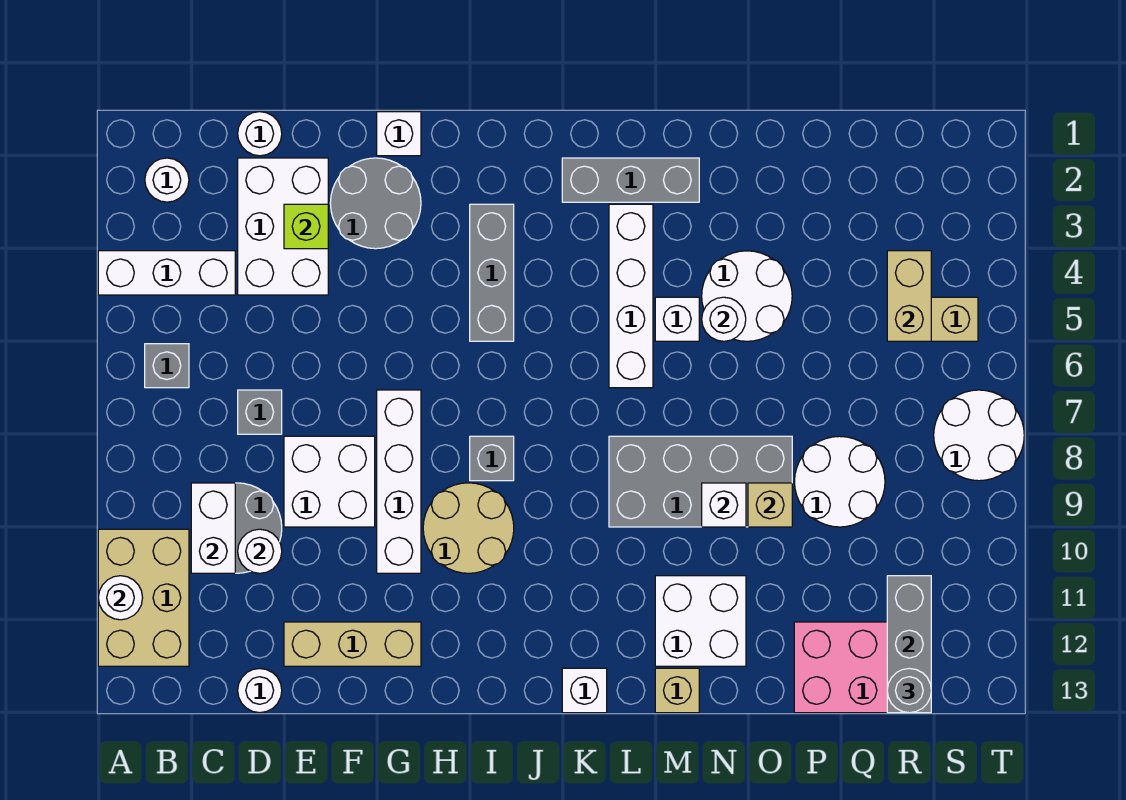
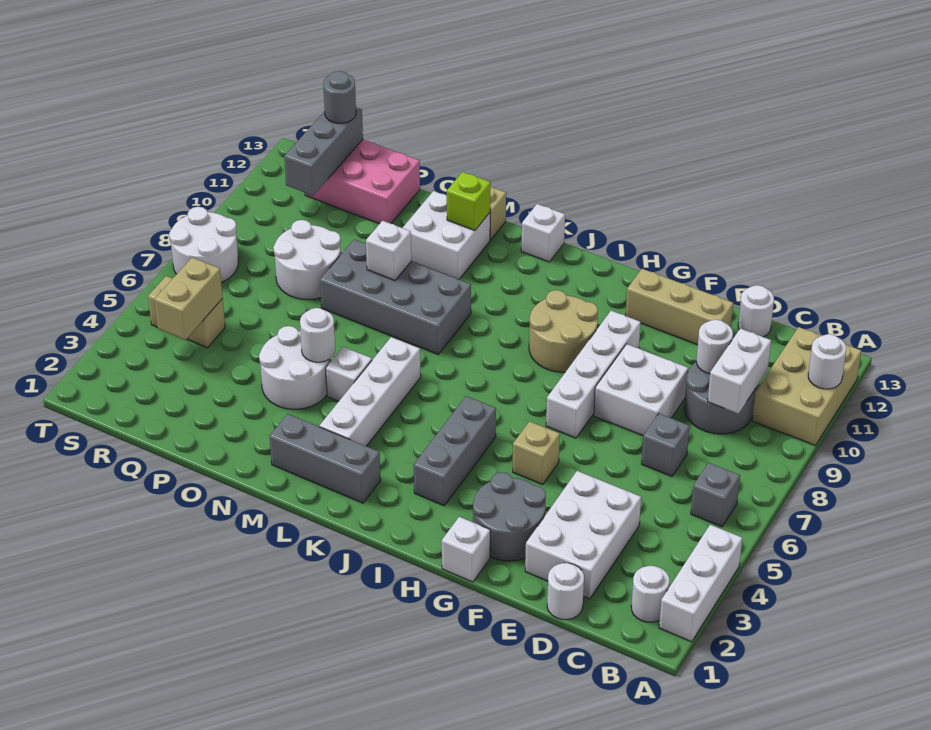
white 1x3 brick [98,251,235,295] -> white 1x3 brick turned to [659,525,742,642]
lime 1x1 brick [284,204,328,249] -> lime 1x1 brick moved to [447,172,491,231]
grey 1x1 brick [470,436,514,481] -> none
tan 1x1 brick [748,483,792,527] -> tan 1x1 brick moved to [513,421,560,485]

